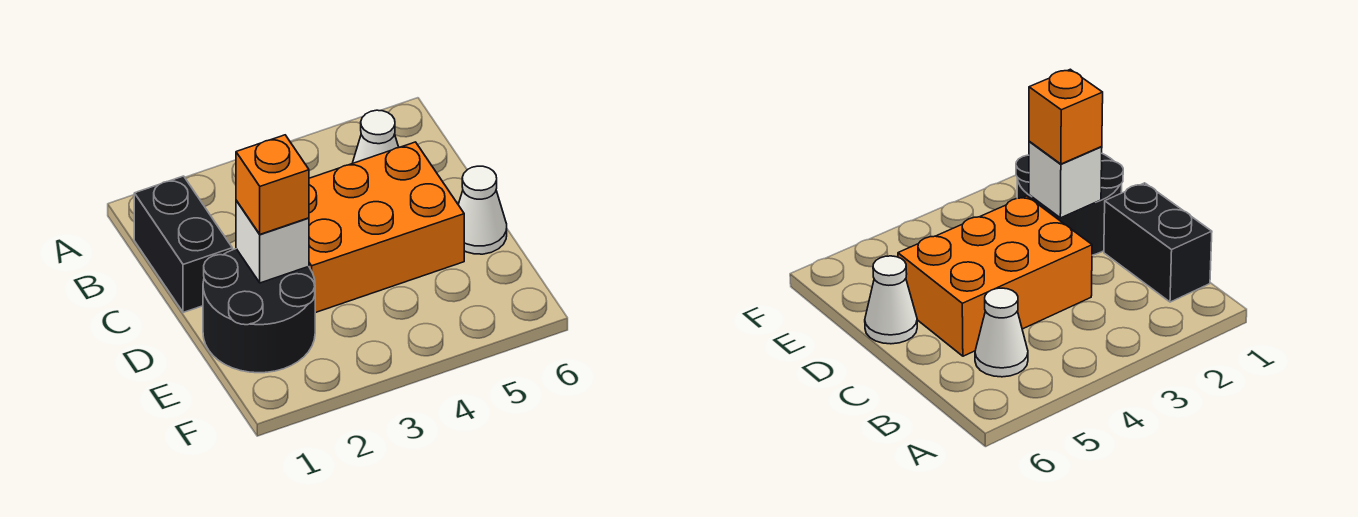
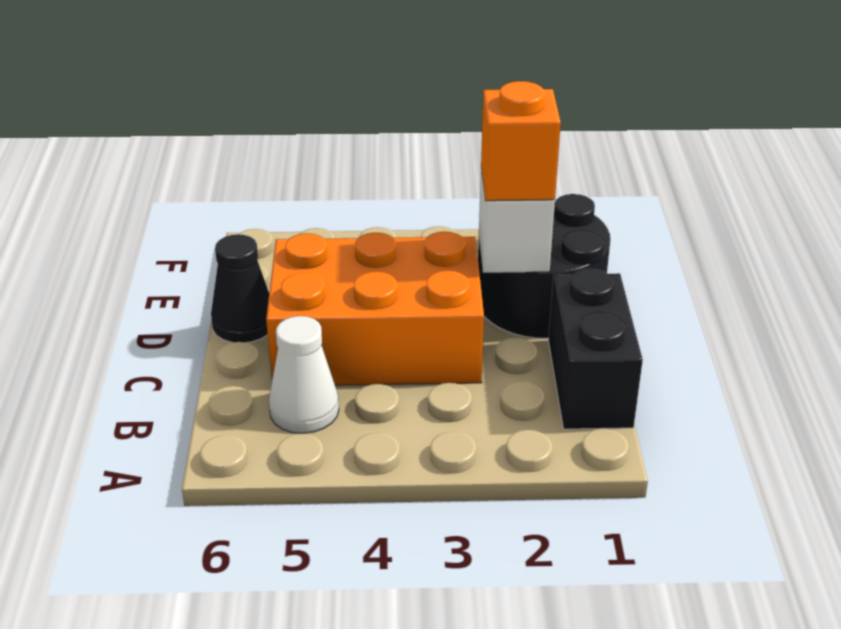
white 1x1 cone [458,166,507,254] -> black 1x1 cone [211,234,269,343]

